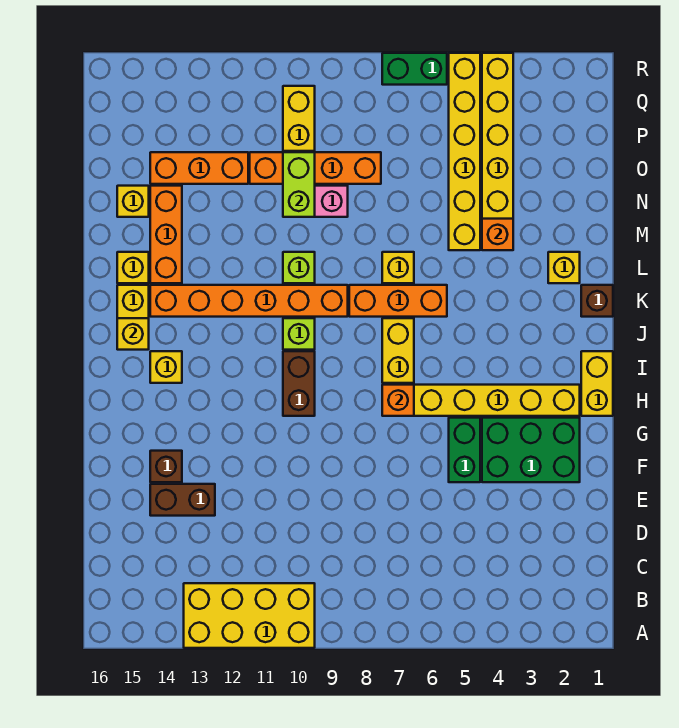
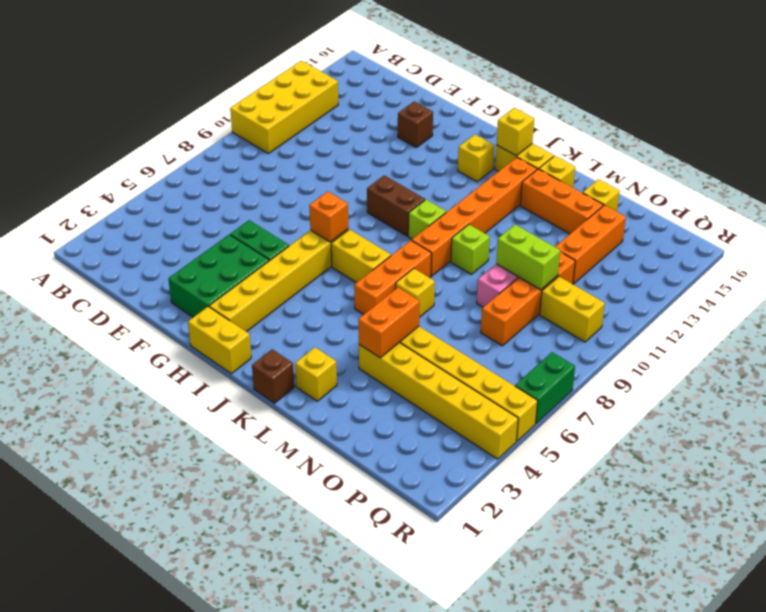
brown 1x2 brick [150,484,215,516] -> none
orange 1x1 brick [482,219,513,250] -> orange 1x2 brick [358,288,420,358]

